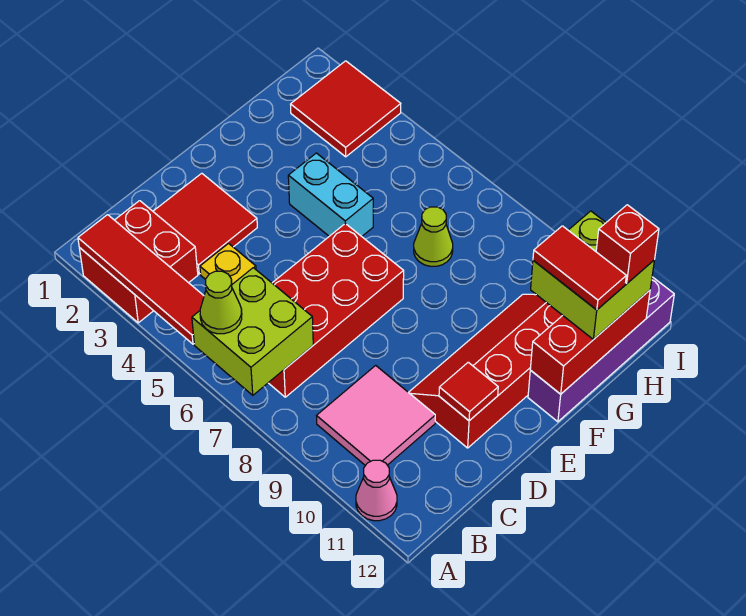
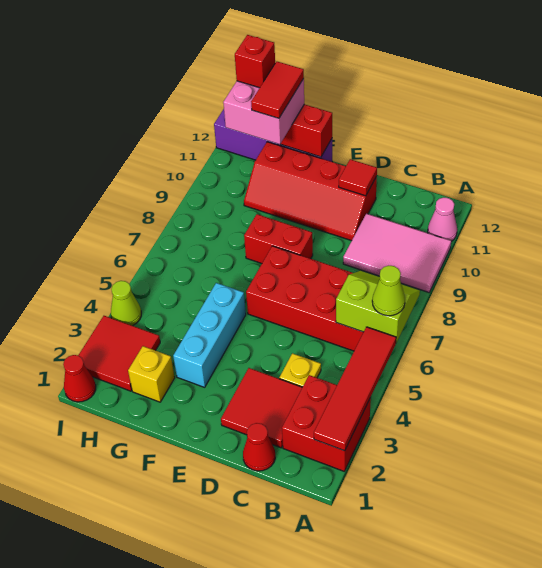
lime 2x2 brick [192,268,313,395] -> lime 2x2 slope [336,271,420,343]
pink 2x2 tile [317,365,435,465] -> pink 2x3 tile [343,214,451,292]
none -> red 1x1 cone [243,423,275,471]
none -> red 1x2 brick [244,214,313,264]
cyan 1x2 brick [288,153,373,236] -> cyan 1x3 brick [173,283,246,387]
none -> yellow 1x1 brick [128,346,175,402]
lime 1x1 cone [414,207,453,266] -> lime 1x1 cone moved to [111,281,141,326]
lime 2x2 brick [531,211,654,340] -> pink 2x2 brick [223,79,304,144]
none -> red 1x1 cone [63,355,96,402]

